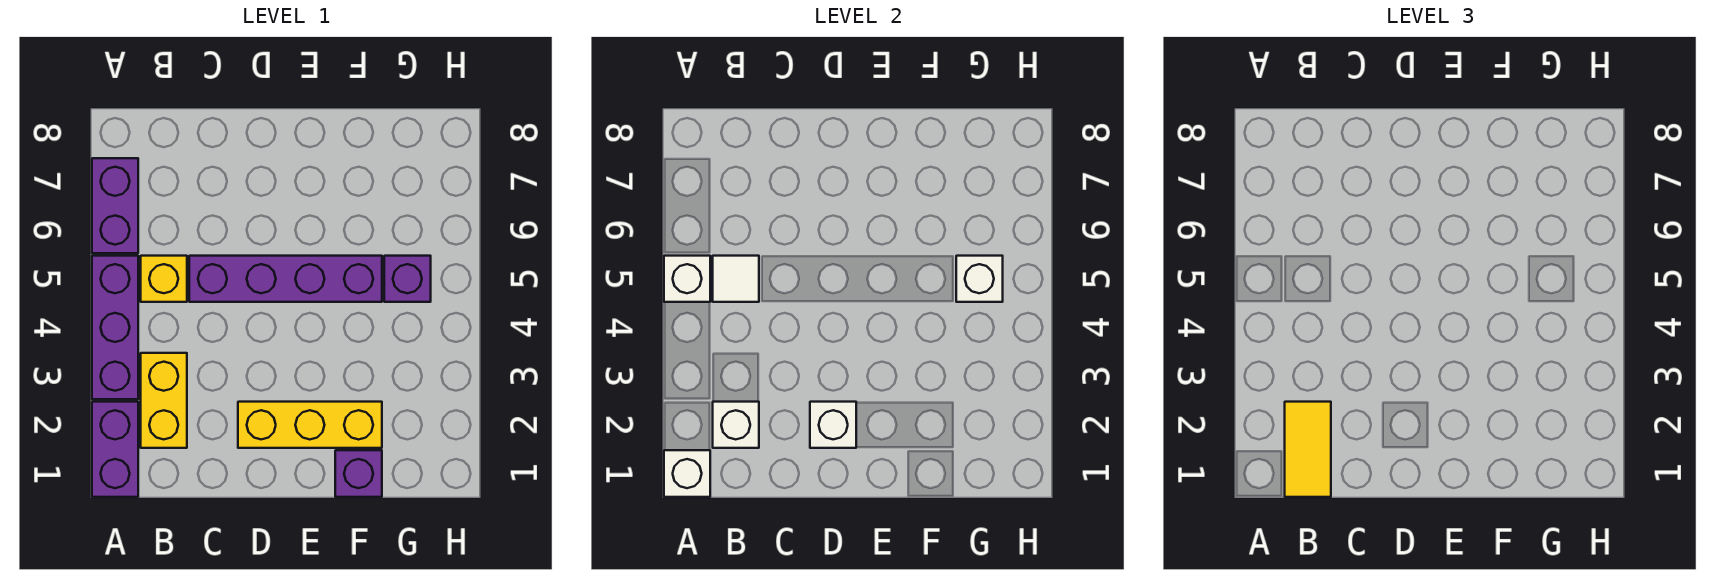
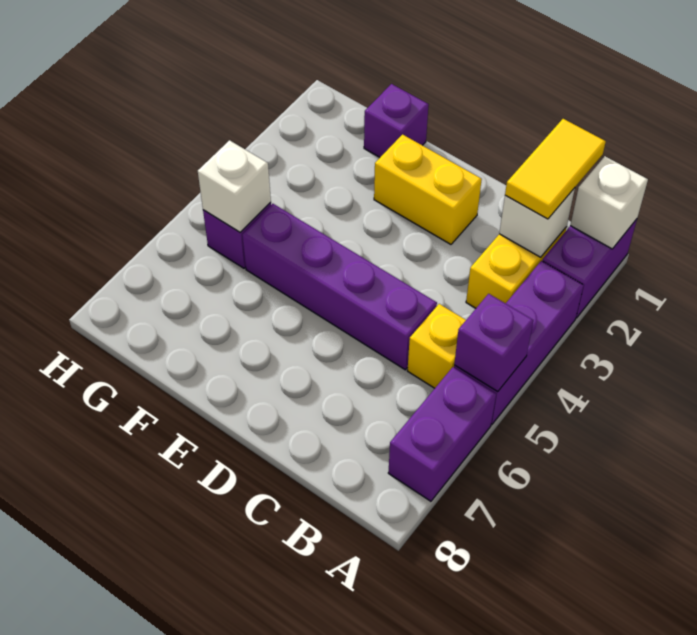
white 1x1 brick [664,256,710,302] -> purple 1x1 brick [454,294,533,392]
white 1x1 tile [713,256,759,302] -> none
yellow 1x3 brick [238,402,382,448] -> yellow 1x2 brick [374,135,482,244]
white 1x1 brick [810,402,856,448] -> none

